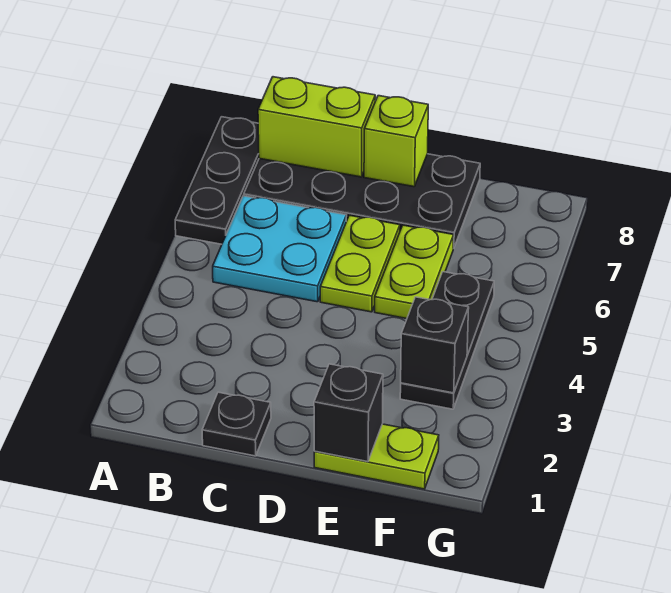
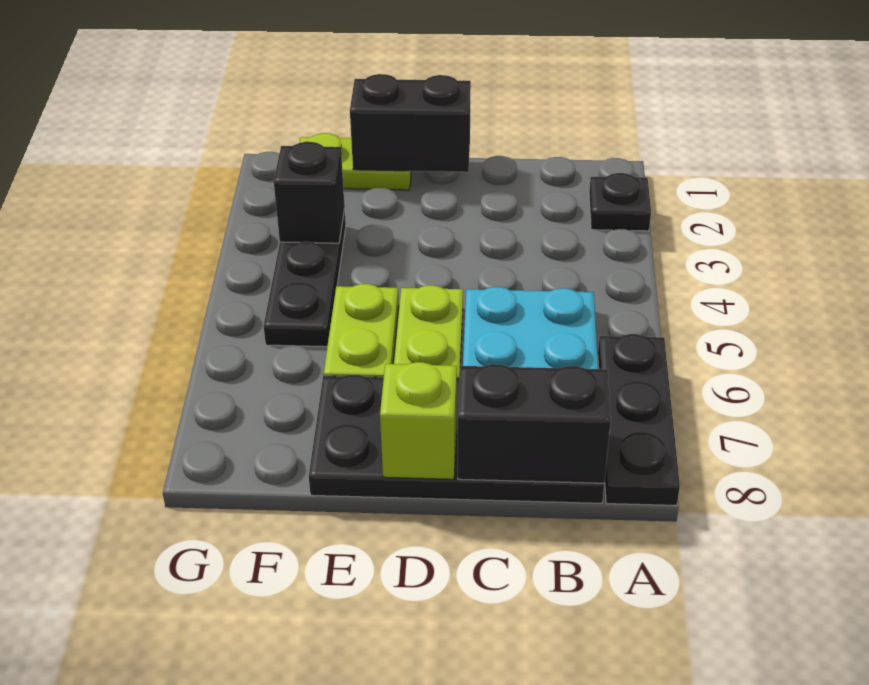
lime 1x2 brick [258,77,375,177] -> black 1x2 brick [458,364,611,483]
black 1x1 plate [202,392,271,456] -> black 1x1 plate moved to [589,173,651,231]
black 1x1 brick [314,364,383,462] -> black 1x2 brick [350,74,471,172]

